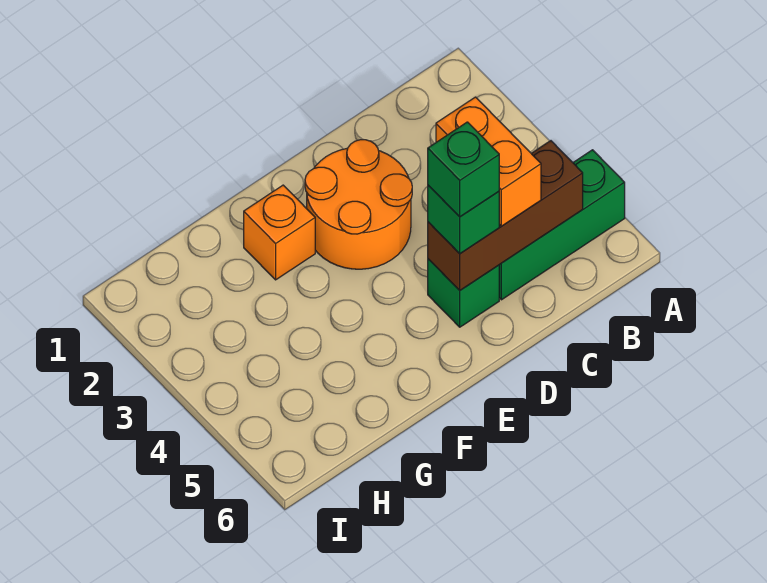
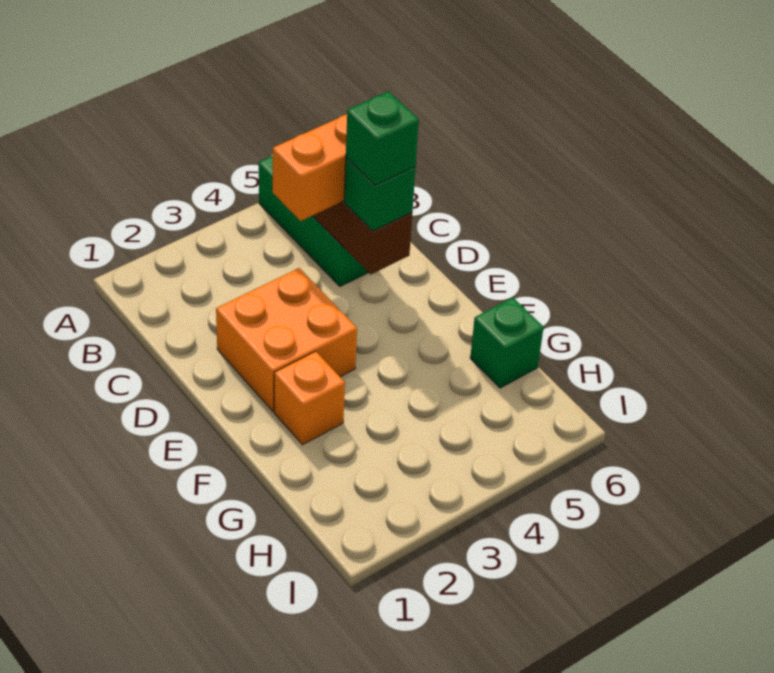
orange 2x2 round brick [305,140,412,269] -> orange 2x2 brick [216,268,357,411]
green 1x1 brick [428,259,499,327] -> green 1x1 brick moved to [470,298,544,388]

